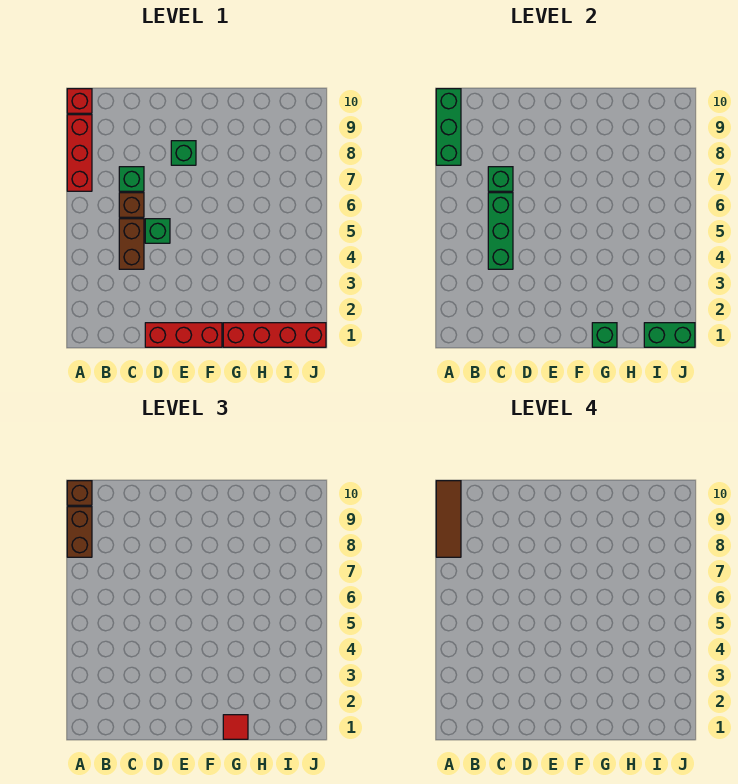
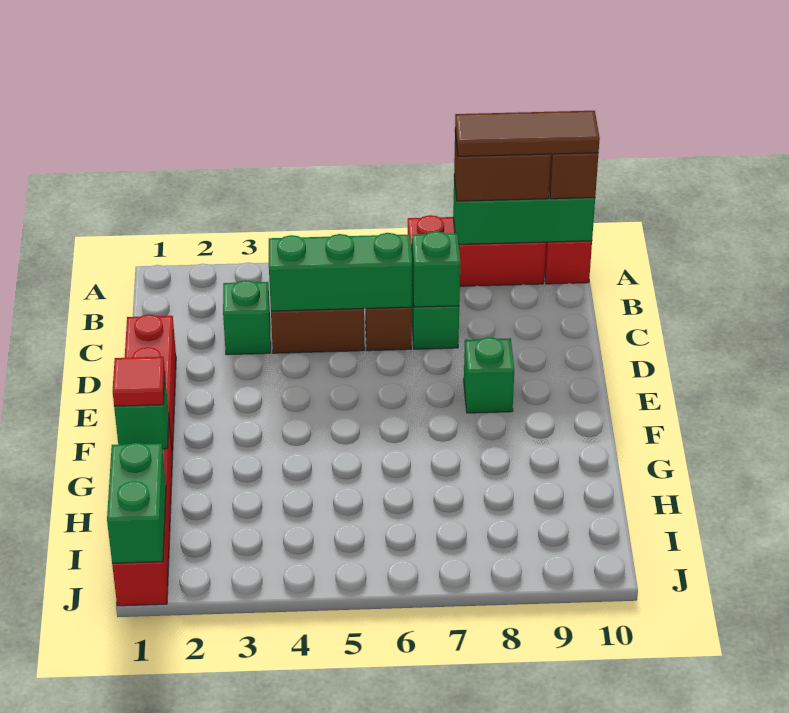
green 1x1 brick [145,219,170,243] -> green 1x1 brick moved to [223,280,271,355]

